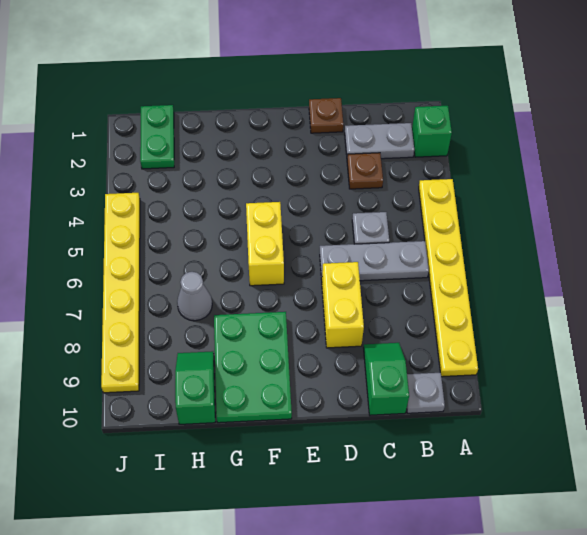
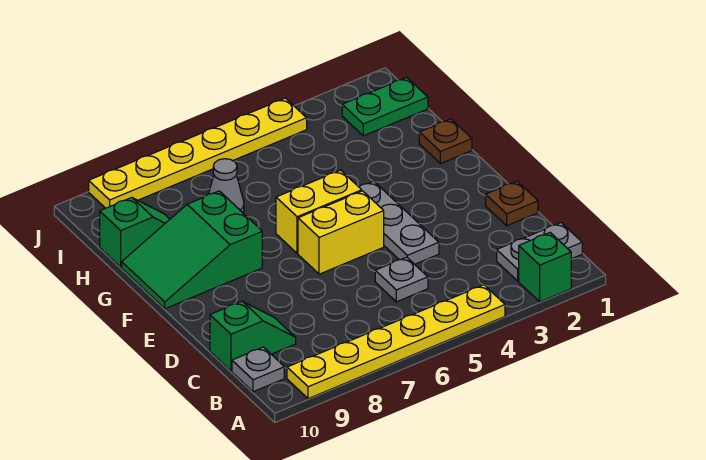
grey 1x2 plate [345,123,414,159] -> grey 1x2 plate turned to [497,223,582,281]
grey 1x3 plate [320,241,429,281] -> grey 1x3 plate moved to [359,181,439,264]
brown 1x1 plate [347,153,383,189] -> brown 1x1 plate moved to [419,119,472,164]
yellow 1x2 brick [322,262,364,348] -> yellow 1x2 brick moved to [298,191,384,274]
green 2x3 plate [214,312,292,423] -> green 2x3 slope [122,191,262,309]

